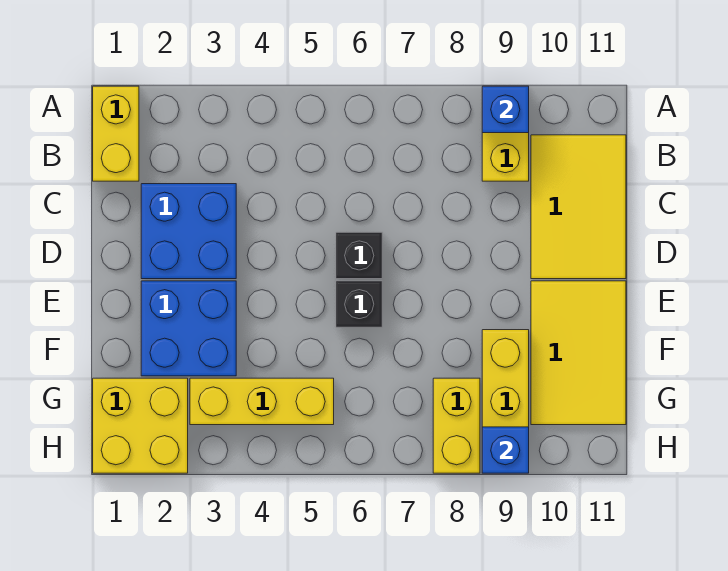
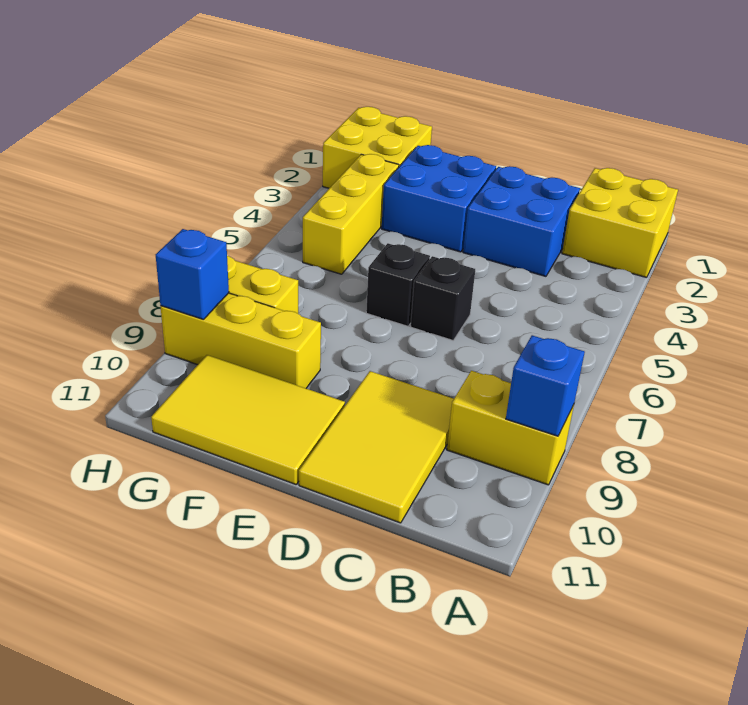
yellow 1x2 brick [93,86,139,181] -> yellow 2x2 brick [562,168,678,278]
yellow 2x3 tile [531,135,626,279] -> yellow 2x3 tile turned to [299,371,454,523]

